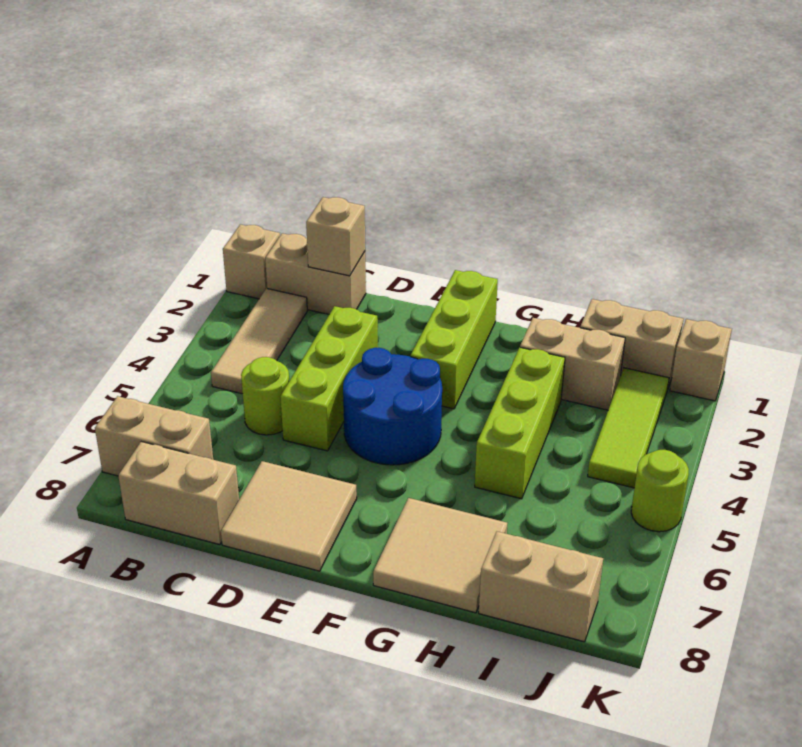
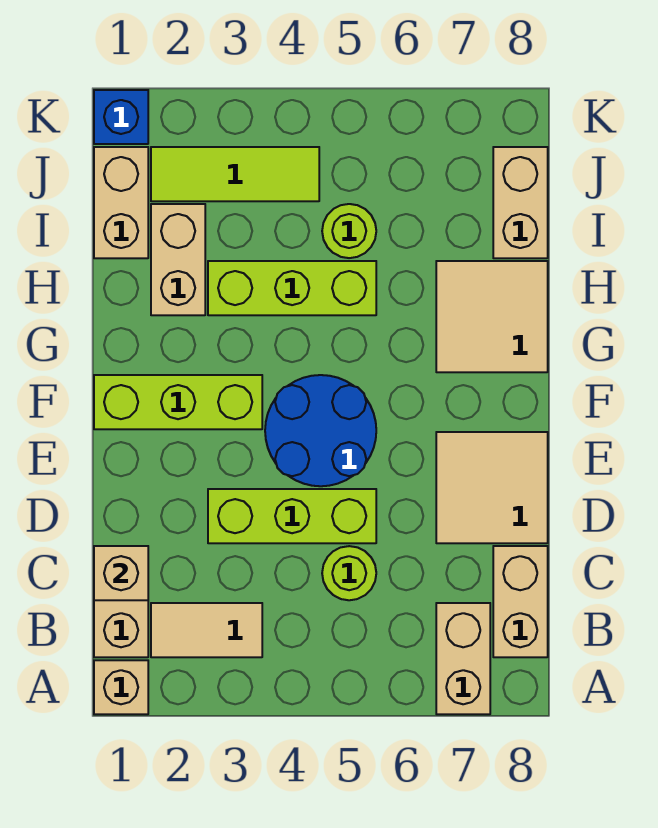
tan 1x3 tile [211,288,307,394] -> tan 1x2 tile [151,603,262,657]
tan 1x1 brick [670,319,732,401] -> blue 1x1 brick [94,90,148,144]
lime 1x1 round brick [631,450,689,532] -> lime 1x1 round brick moved to [322,204,376,258]

